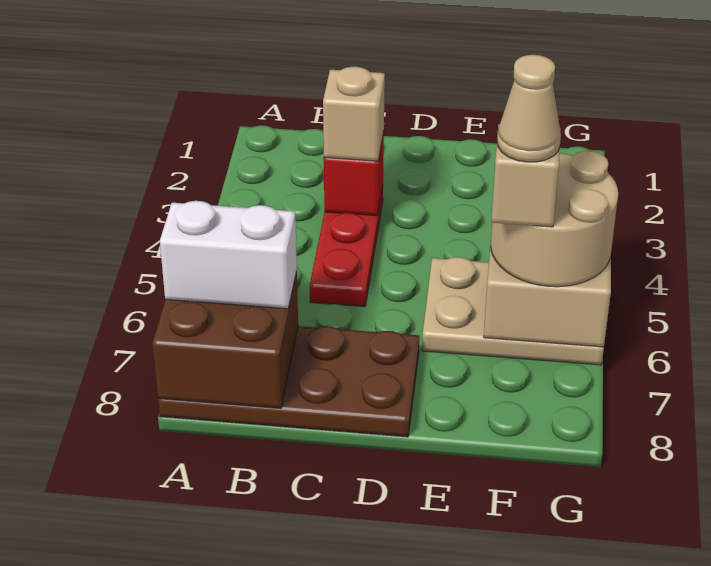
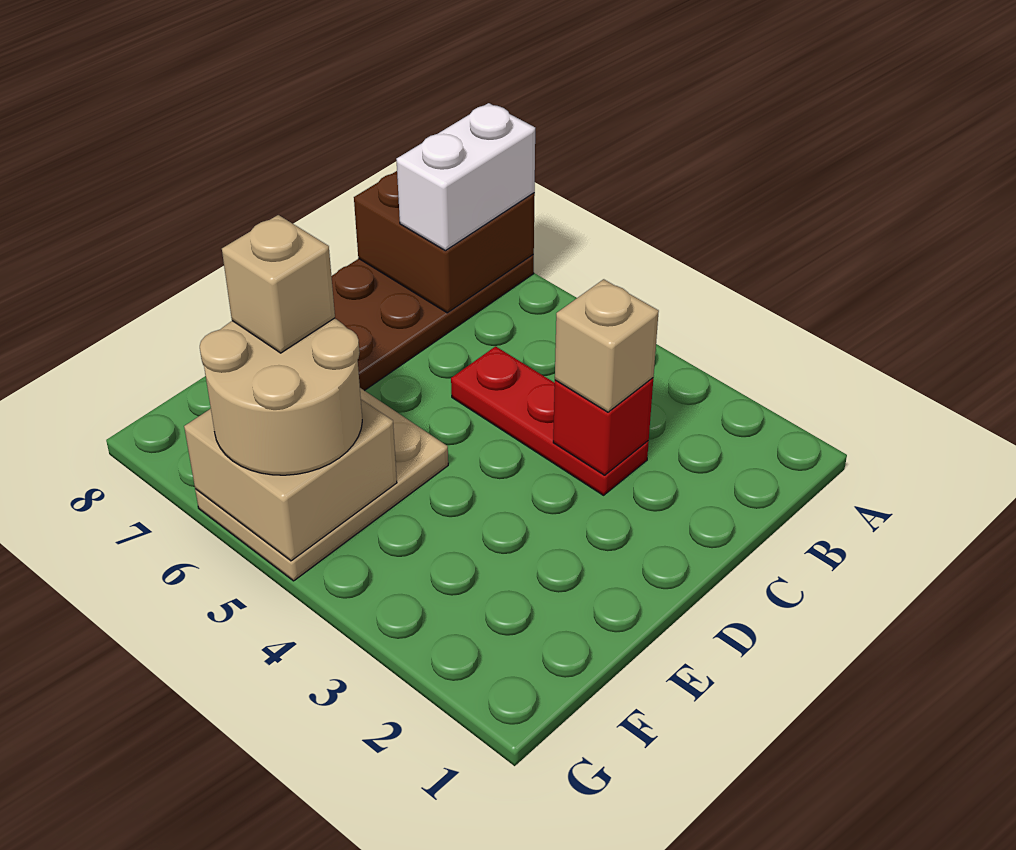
tan 1x1 cone [497,55,561,162] -> none

